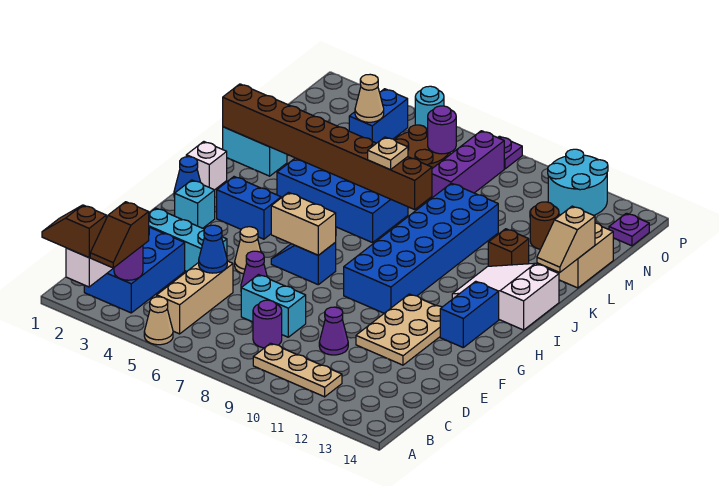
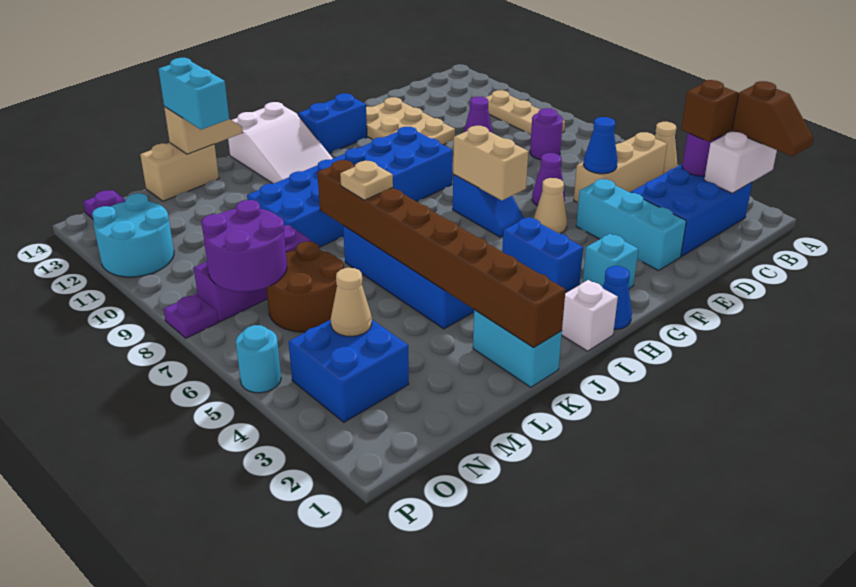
cyan 1x2 brick [241,275,306,337] -> cyan 1x2 brick moved to [158,58,229,130]
tan 2x3 plate [356,294,442,365] -> tan 2x3 plate turned to [366,97,455,145]
brown 1x1 brick [488,229,529,266] -> none
brown 1x1 round brick [530,202,559,249] -> none
blue 1x2 brick [349,89,408,143] -> blue 2x2 brick [289,319,409,422]
purple 1x1 round brick [428,106,456,154] -> purple 2x2 round brick [201,200,287,291]

